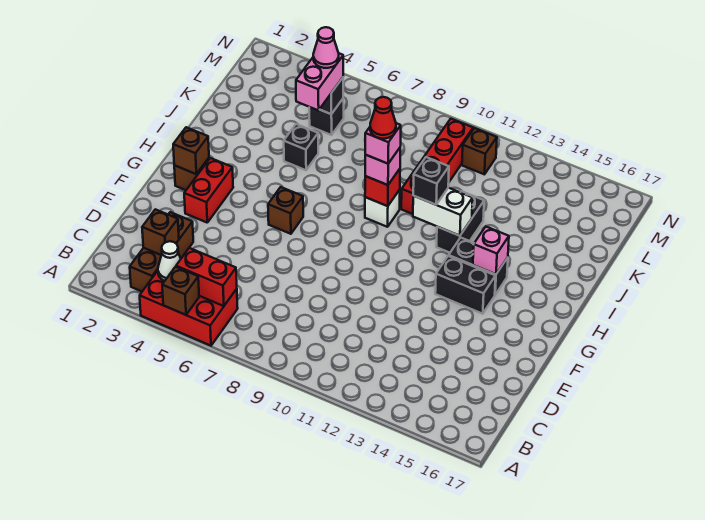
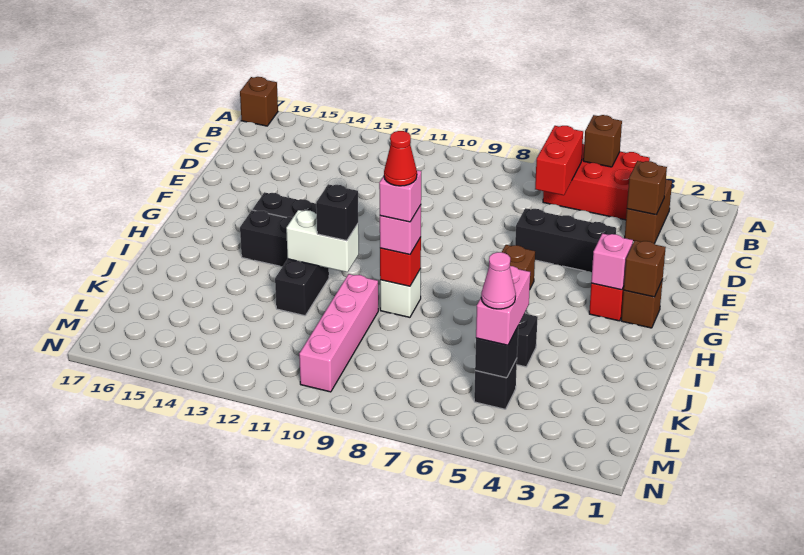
brown 1x3 brick [130,212,193,291] -> brown 1x2 brick [625,180,672,244]
white 1x1 cone [158,241,181,281] -> none
red 1x2 brick [176,248,237,306] -> red 1x2 brick turned to [535,126,583,195]
none -> black 1x3 brick [515,208,616,272]
pink 1x1 brick [473,227,509,274] -> pink 1x1 brick moved to [591,234,633,290]
red 1x4 brick [401,119,473,214] -> pink 1x4 brick [299,274,378,392]
brown 1x1 brick [462,128,497,174] -> brown 1x1 brick moved to [240,77,278,126]

